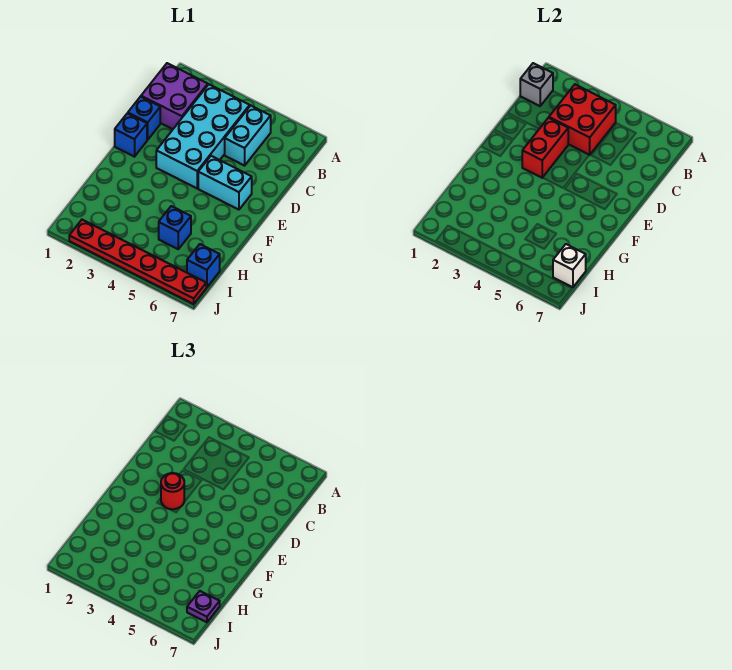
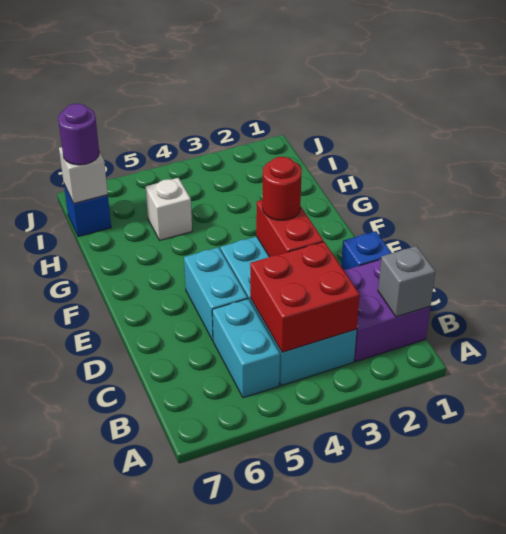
blue 1x1 brick [115,113,147,157] -> none
cyan 1x2 brick [198,156,252,210] -> cyan 1x2 brick turned to [184,247,248,340]
blue 1x1 brick [159,206,191,249] -> white 1x1 brick [146,178,192,240]
purple 1x1 plate [187,591,220,622] -> purple 1x1 round brick [58,104,99,165]
red 1x6 plate [69,220,206,304] -> none

